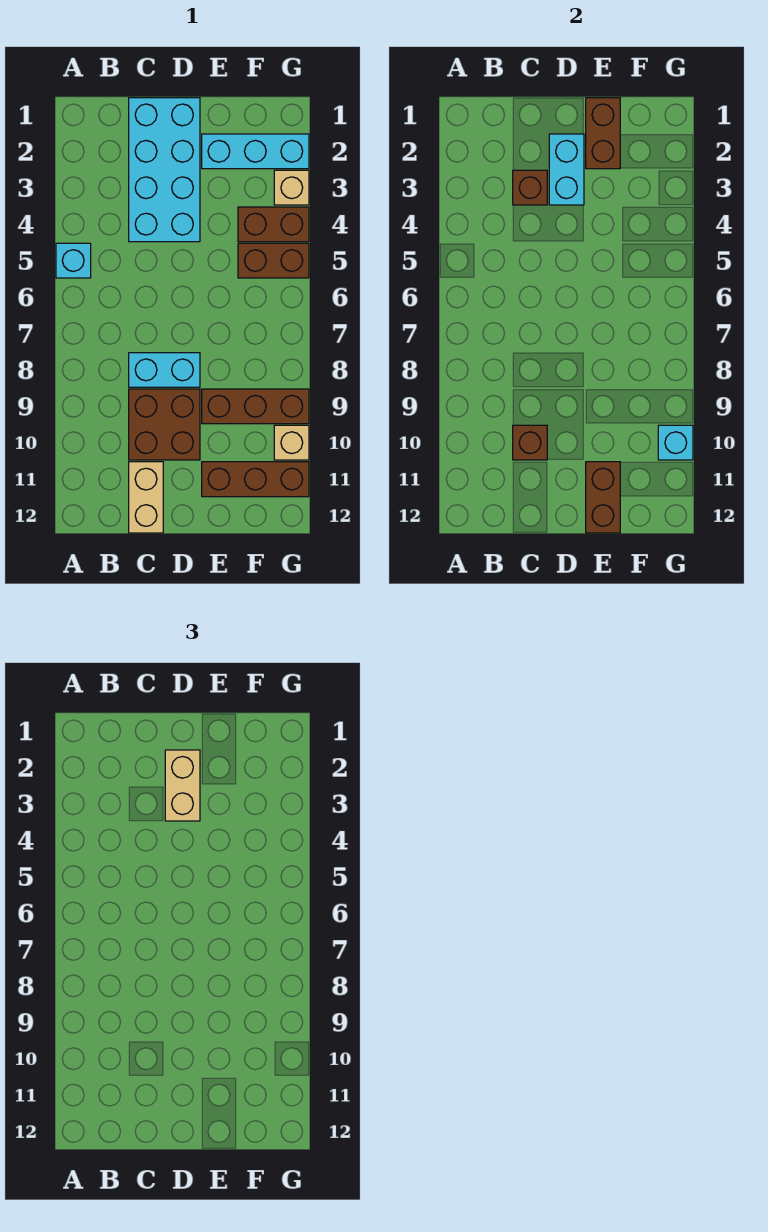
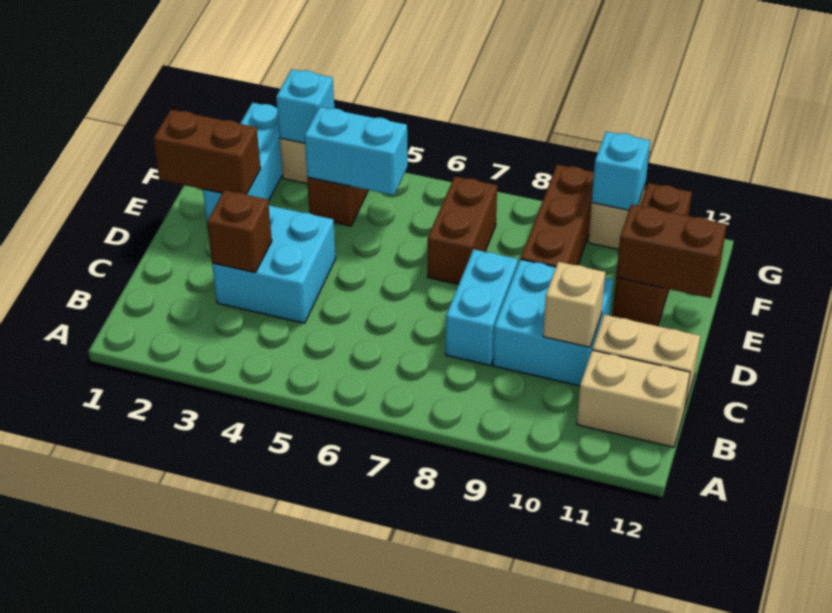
cyan 1x1 brick [56,243,91,278] -> cyan 1x1 brick moved to [276,69,334,143]
cyan 2x4 brick [129,98,200,242] -> cyan 2x2 brick [212,206,336,323]
brown 2x2 brick [129,389,200,460] -> cyan 2x2 brick [493,259,613,386]
brown 1x1 brick [513,425,547,460] -> tan 1x1 brick [543,262,605,347]
cyan 1x2 brick [549,134,584,205] -> cyan 1x2 brick moved to [305,107,408,195]
tan 1x2 brick [165,750,200,821] -> tan 1x2 brick moved to [577,350,690,447]
brown 1x2 brick [238,243,309,278] -> brown 1x2 brick moved to [428,177,497,284]

